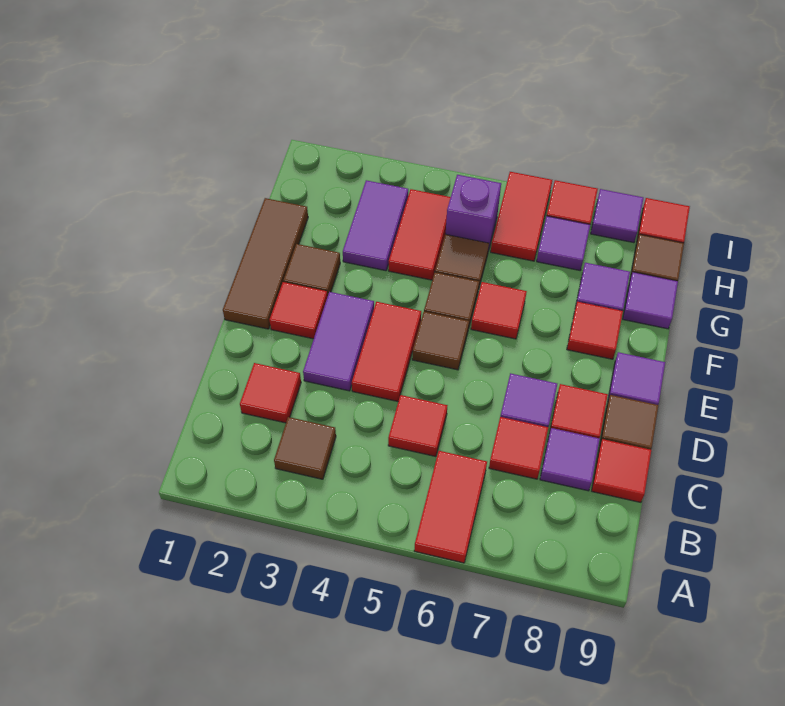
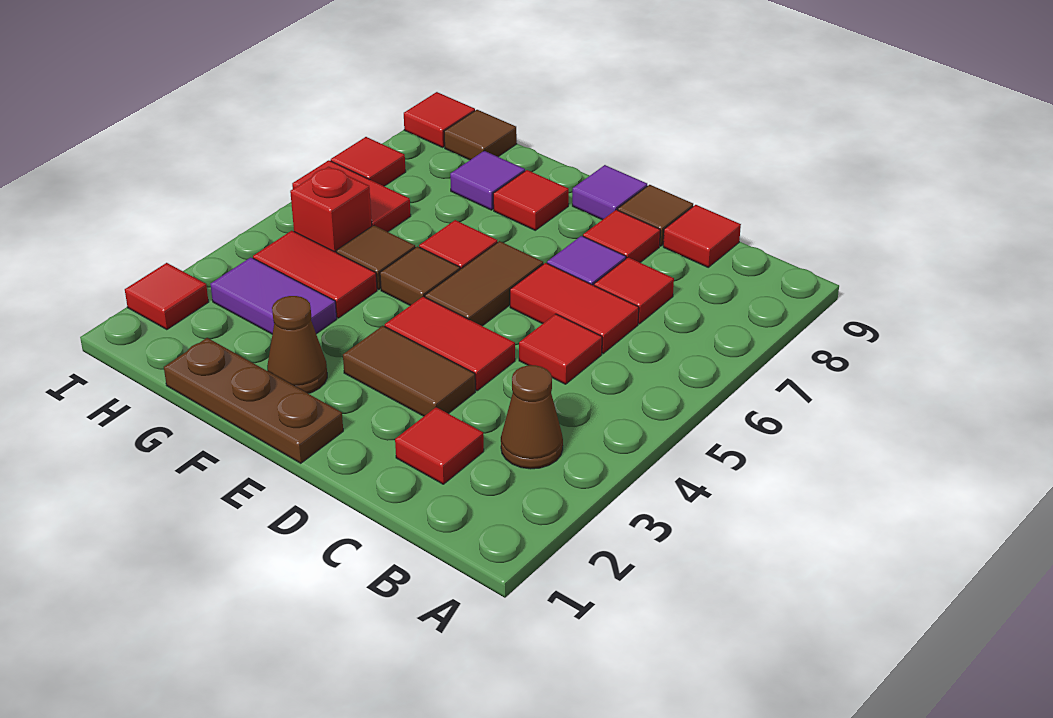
red 1x2 tile [414,451,487,563] -> red 1x2 tile moved to [510,263,639,353]
brown 1x1 tile [274,417,336,479] -> brown 1x1 cone [501,365,563,469]
purple 1x1 tile [540,428,600,491] -> none
purple 1x2 tile [303,292,374,391] -> brown 1x2 tile [343,326,475,416]
brown 1x3 tile [223,198,308,329] -> brown 1x3 plate [164,338,343,463]
red 1x1 tile [270,282,327,339] -> red 1x1 tile moved to [125,263,208,330]
brown 1x1 tile [412,312,469,370] -> brown 1x2 tile [425,241,543,326]
brown 1x1 tile [283,244,340,297] -> brown 1x1 cone [267,296,327,393]
purple 1x1 tile [623,272,678,329] -> none
purple 1x1 brick [446,175,501,250] -> red 1x1 brick [290,167,372,252]
purple 1x1 tile [537,216,590,270] -> none
purple 1x1 tile [591,189,643,243] -> none

